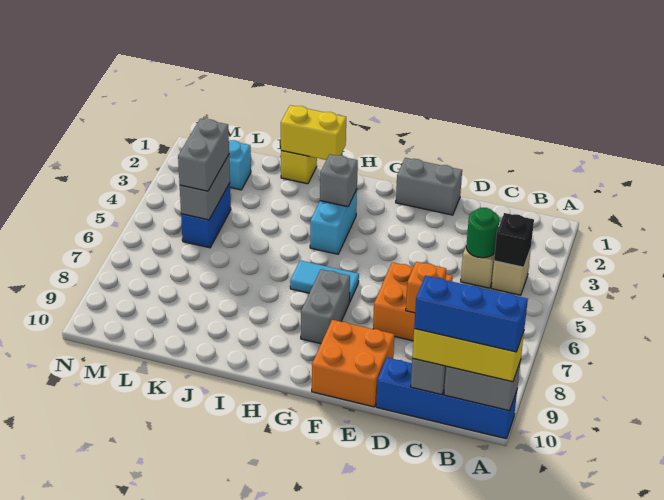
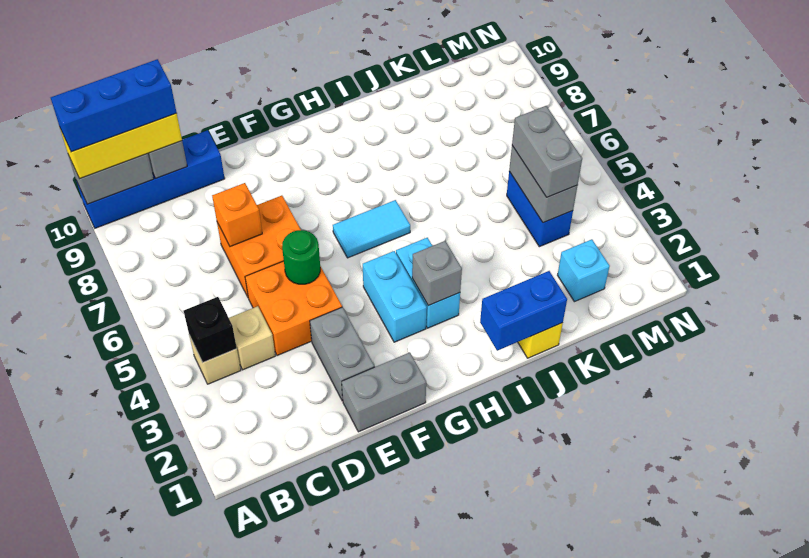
green 1x1 round brick [466,208,499,258] -> green 1x1 round brick moved to [282,230,320,284]
orange 2x2 brick [312,320,394,407] -> orange 2x2 brick moved to [245,261,342,355]
none -> cyan 1x2 brick [363,251,427,342]
grey 1x2 brick [301,269,350,344] -> grey 1x2 brick moved to [310,307,374,401]
yellow 1x2 brick [281,105,346,160] -> blue 1x2 brick [480,271,567,351]

